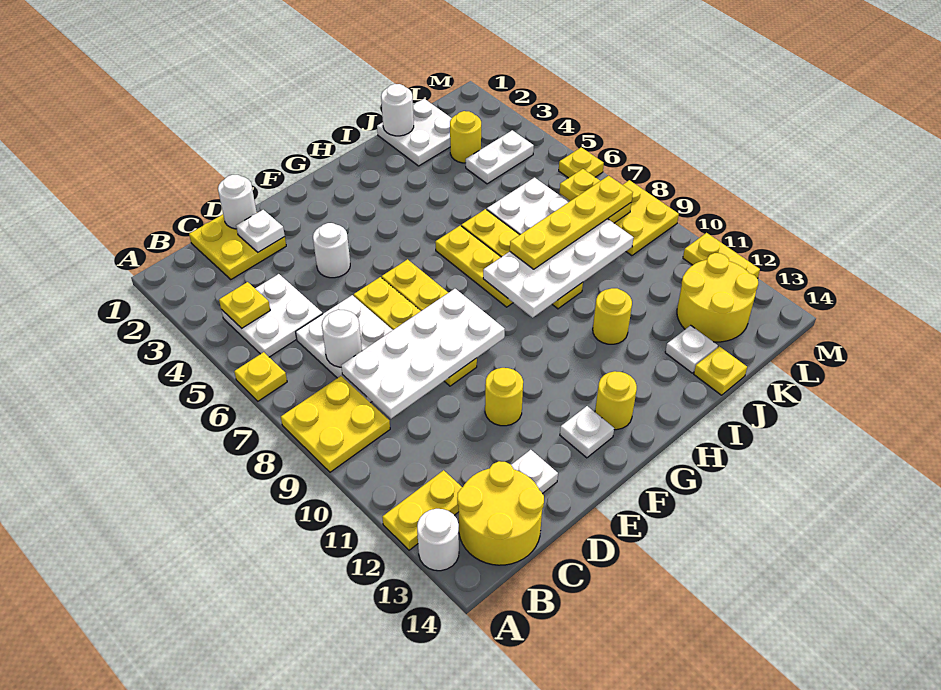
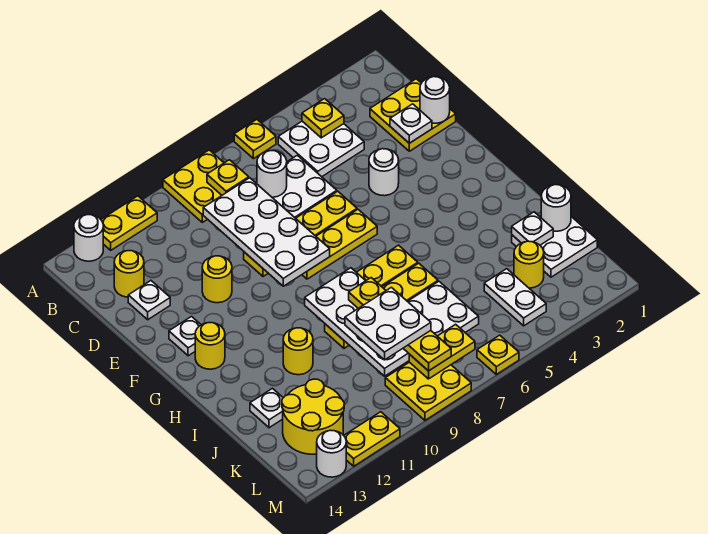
yellow 1x2 plate [382,470,463,550] -> yellow 1x2 plate turned to [101,196,157,250]
yellow 2x2 round brick [457,461,544,565] -> yellow 1x1 round brick [114,251,144,297]
none -> white 1x1 plate [512,212,553,245]
none -> white 2x2 plate [345,287,431,360]
yellow 1x1 plate [694,346,747,395] -> yellow 1x1 plate moved to [207,160,249,195]
none -> white 1x1 round brick [317,430,346,477]

